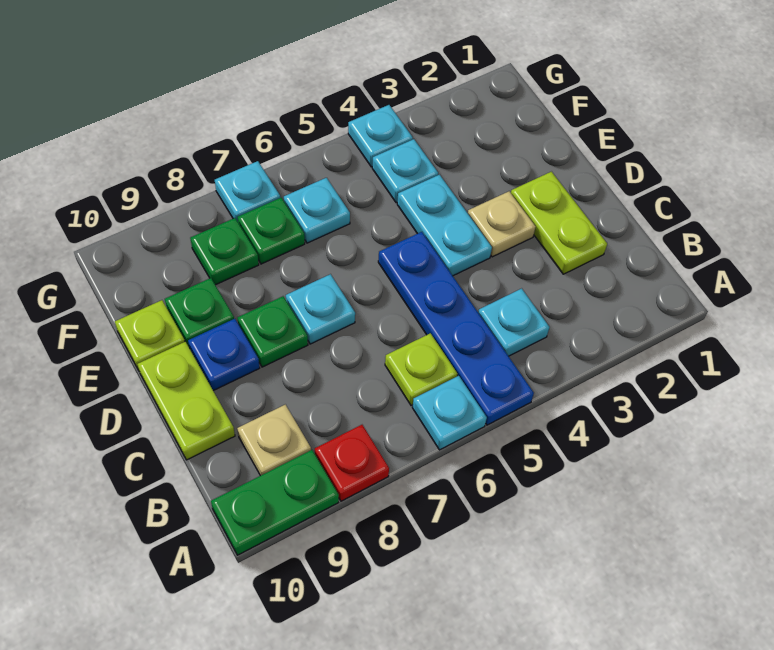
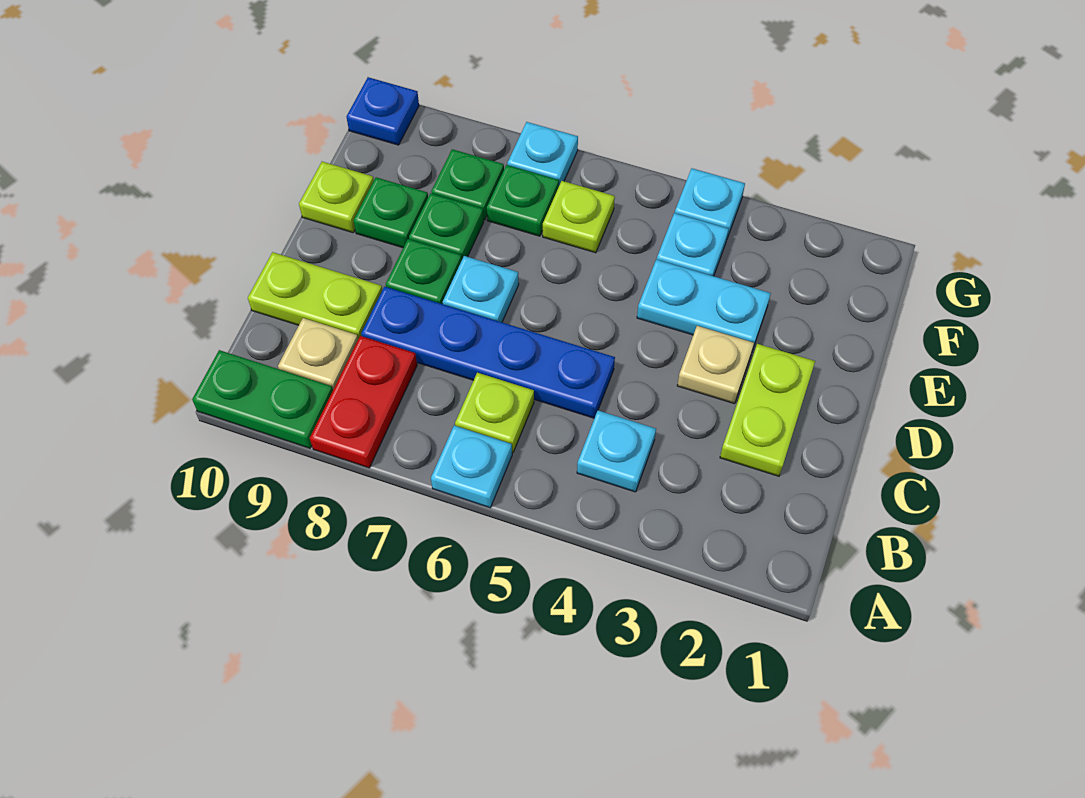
blue 1x4 plate [378,232,534,425] -> blue 1x4 plate turned to [361,287,615,418]
red 1x1 plate [315,425,389,501] -> red 1x2 plate [310,336,417,468]
lime 1x2 plate [137,342,235,460] -> lime 1x2 plate turned to [248,252,382,339]
cyan 1x2 plate [397,175,492,276] -> cyan 1x2 plate turned to [637,259,771,348]
blue 1x1 plate [188,319,260,391] -> blue 1x1 plate moved to [347,77,419,145]
none -> green 1x1 plate [409,193,484,259]
cyan 1x1 plate [284,178,350,243] -> lime 1x1 plate [543,181,615,253]

